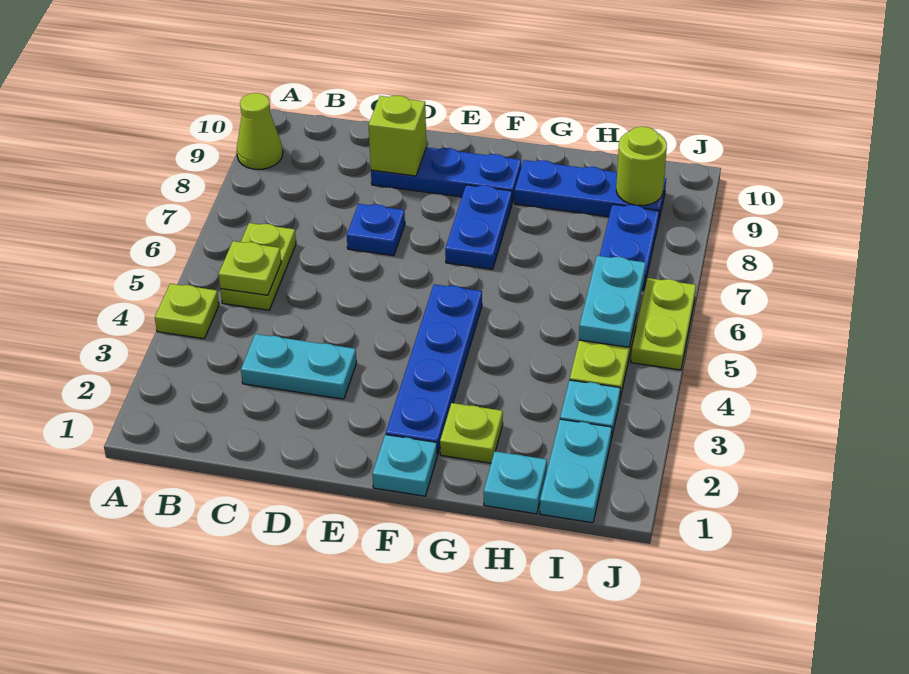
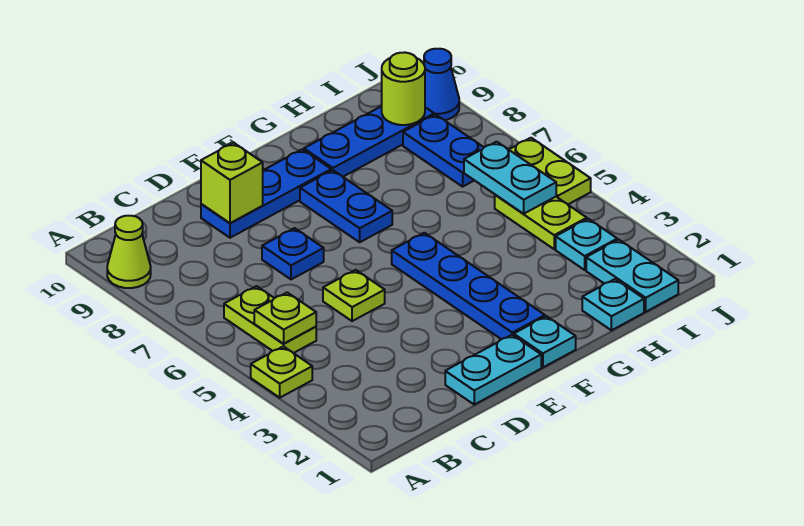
cyan 1x2 plate [241,334,357,399] -> cyan 1x2 plate moved to [445,335,541,405]
lime 1x1 plate [440,403,503,463] -> lime 1x1 plate moved to [323,270,385,321]
none -> blue 1x1 cone [424,49,459,120]

